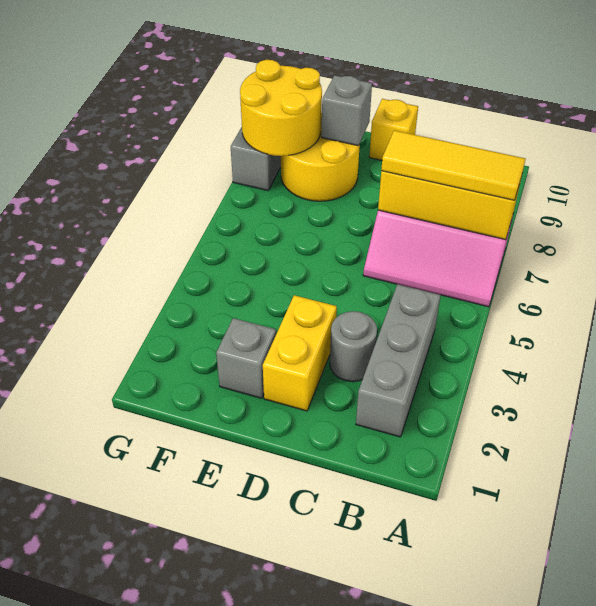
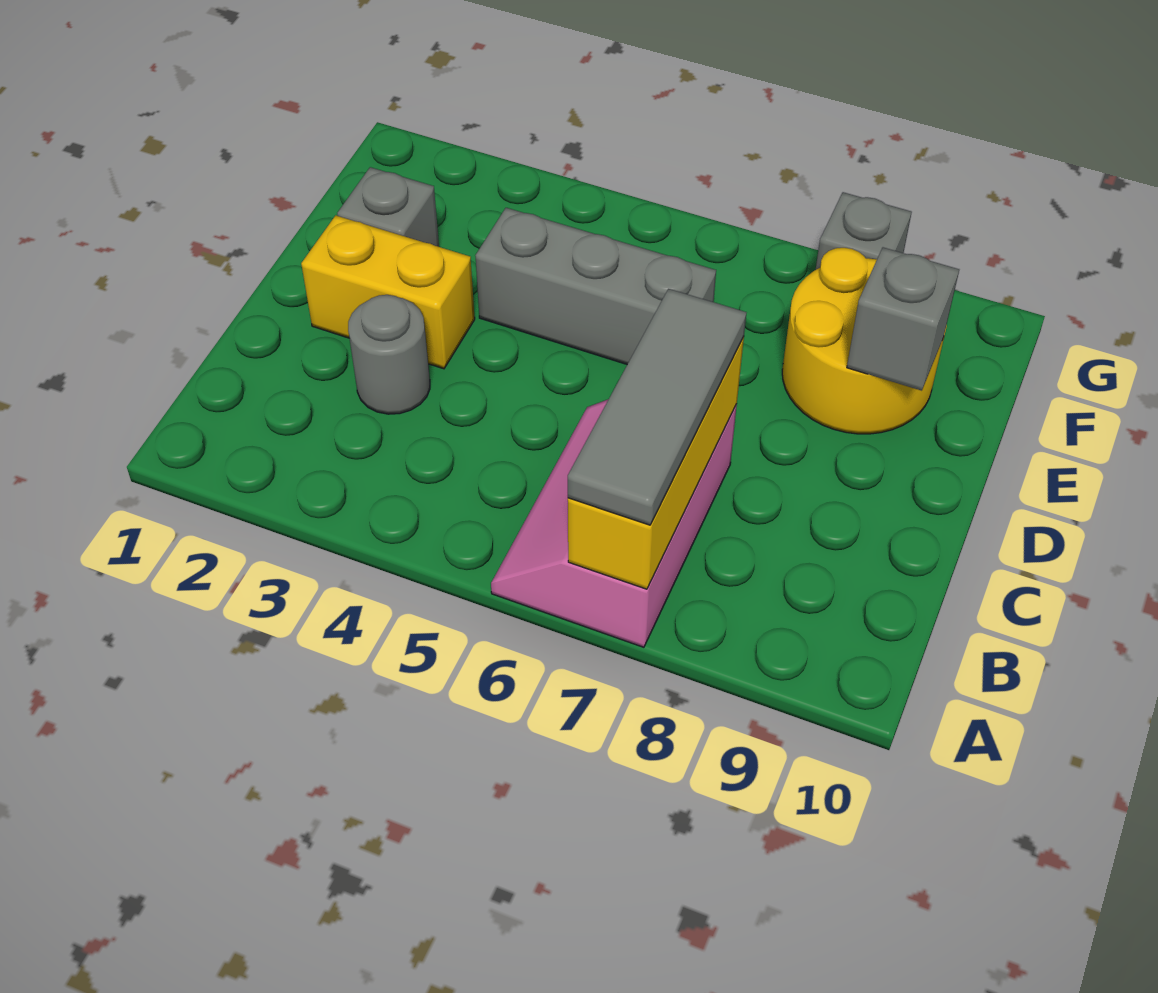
yellow 1x3 tile [381,130,525,200] -> grey 1x3 tile [568,289,746,525]
grey 1x3 brick [356,284,440,437] -> grey 1x3 brick moved to [475,208,716,364]
yellow 1x1 brick [369,99,418,160] -> none
yellow 2x2 round brick [240,60,322,156] -> none

